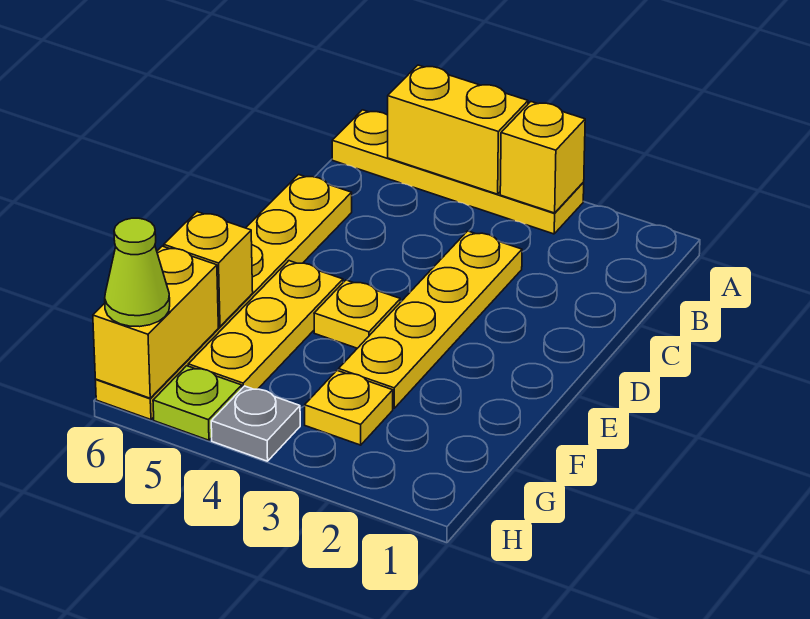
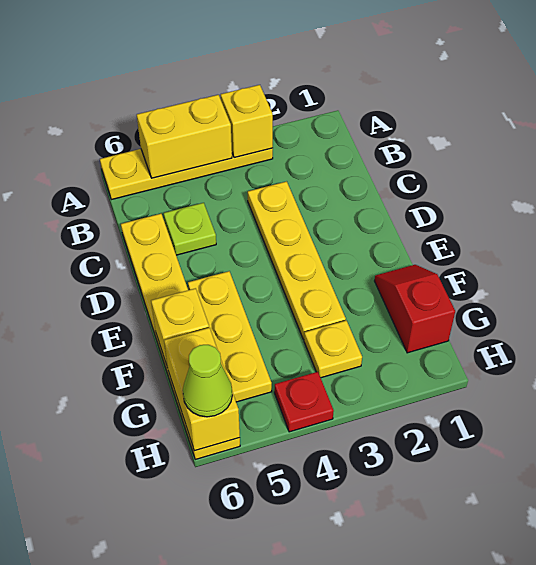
yellow 1x1 plate [314,280,400,348] -> none
none -> red 1x2 slope [375,265,455,353]
grey 1x1 plate [211,386,300,461] -> red 1x1 plate [274,372,334,432]
lime 1x1 plate [153,366,242,440] -> lime 1x1 plate moved to [164,203,216,255]

